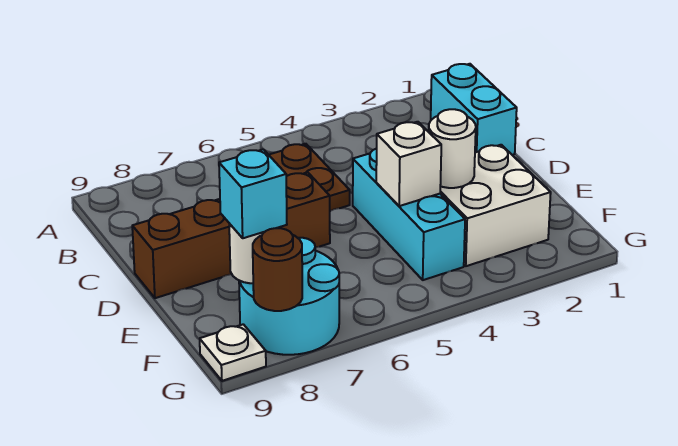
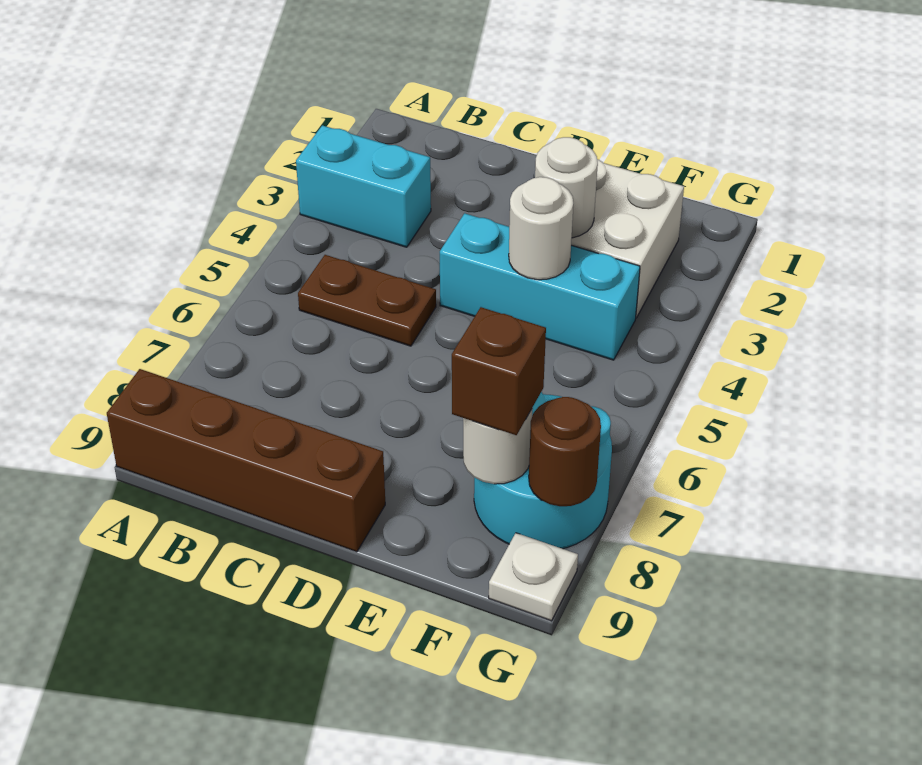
cyan 1x2 brick [431,64,517,155] -> cyan 1x2 brick moved to [296,125,431,247]
brown 1x4 brick [132,172,330,298] -> brown 1x4 brick turned to [107,369,385,552]
white 1x1 brick [376,122,441,206] -> white 1x1 round brick [509,177,573,280]
cyan 1x1 brick [219,149,287,238] -> brown 1x1 brick [452,307,546,435]

